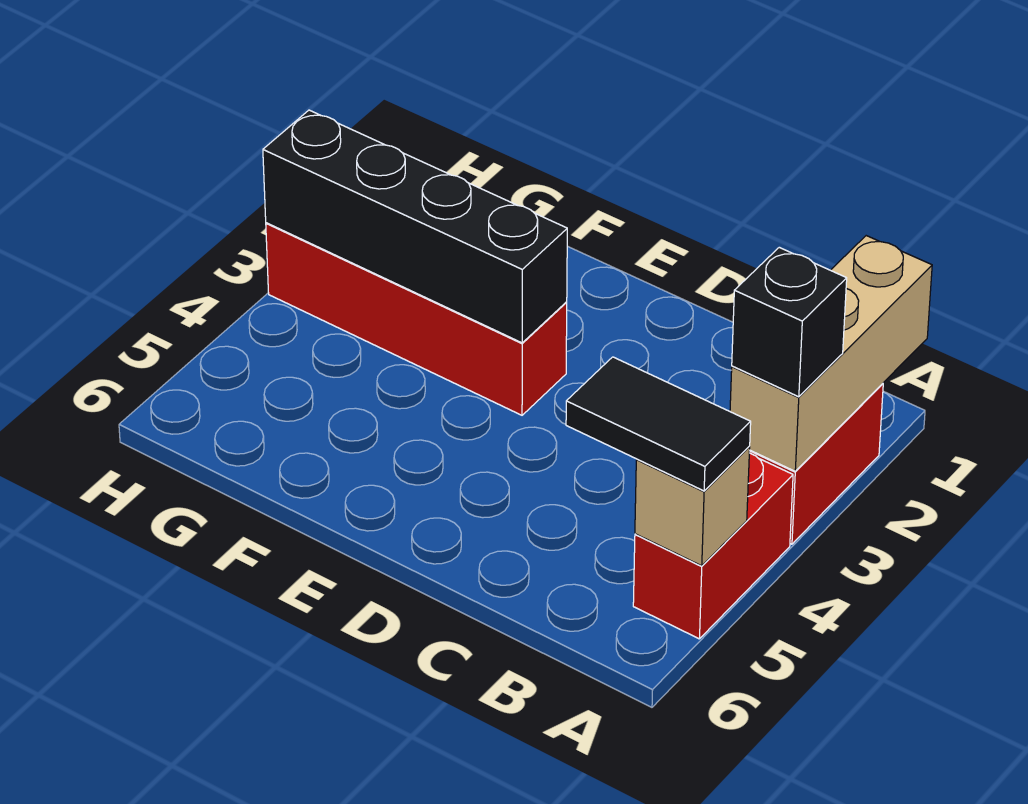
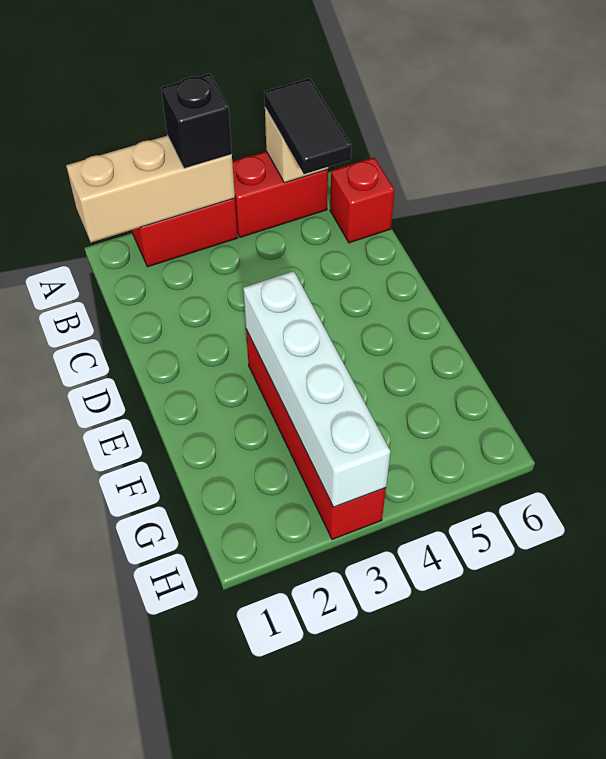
none -> red 1x1 brick [330,158,395,243]
black 1x4 brick [263,110,567,343] -> white 1x4 brick [243,271,390,507]

